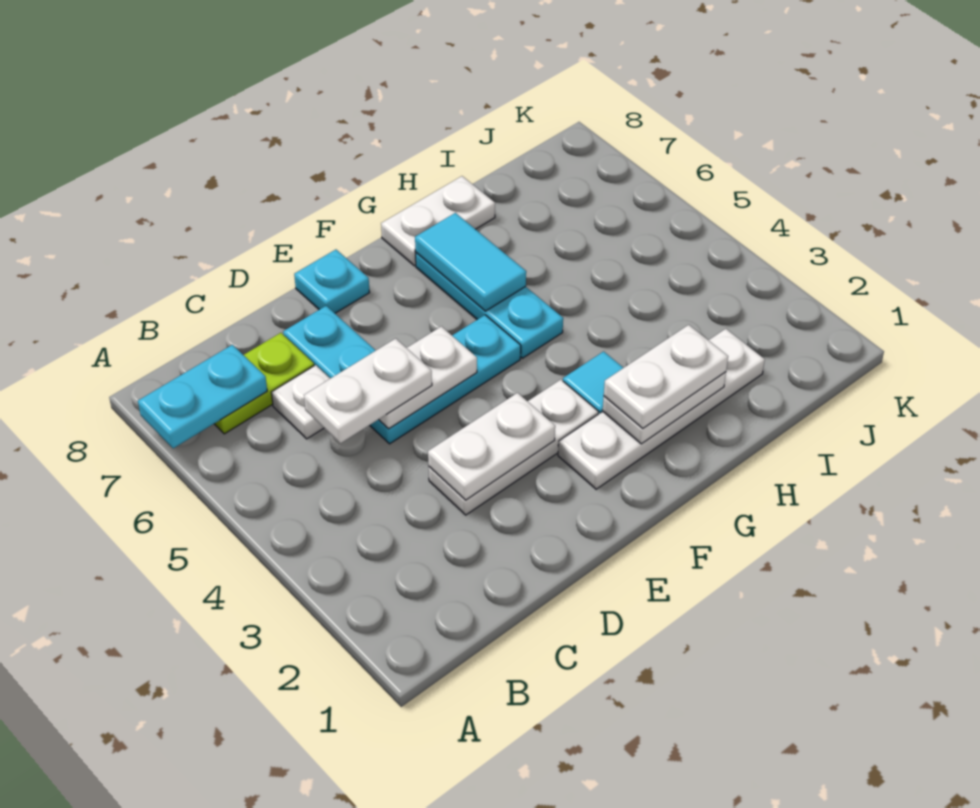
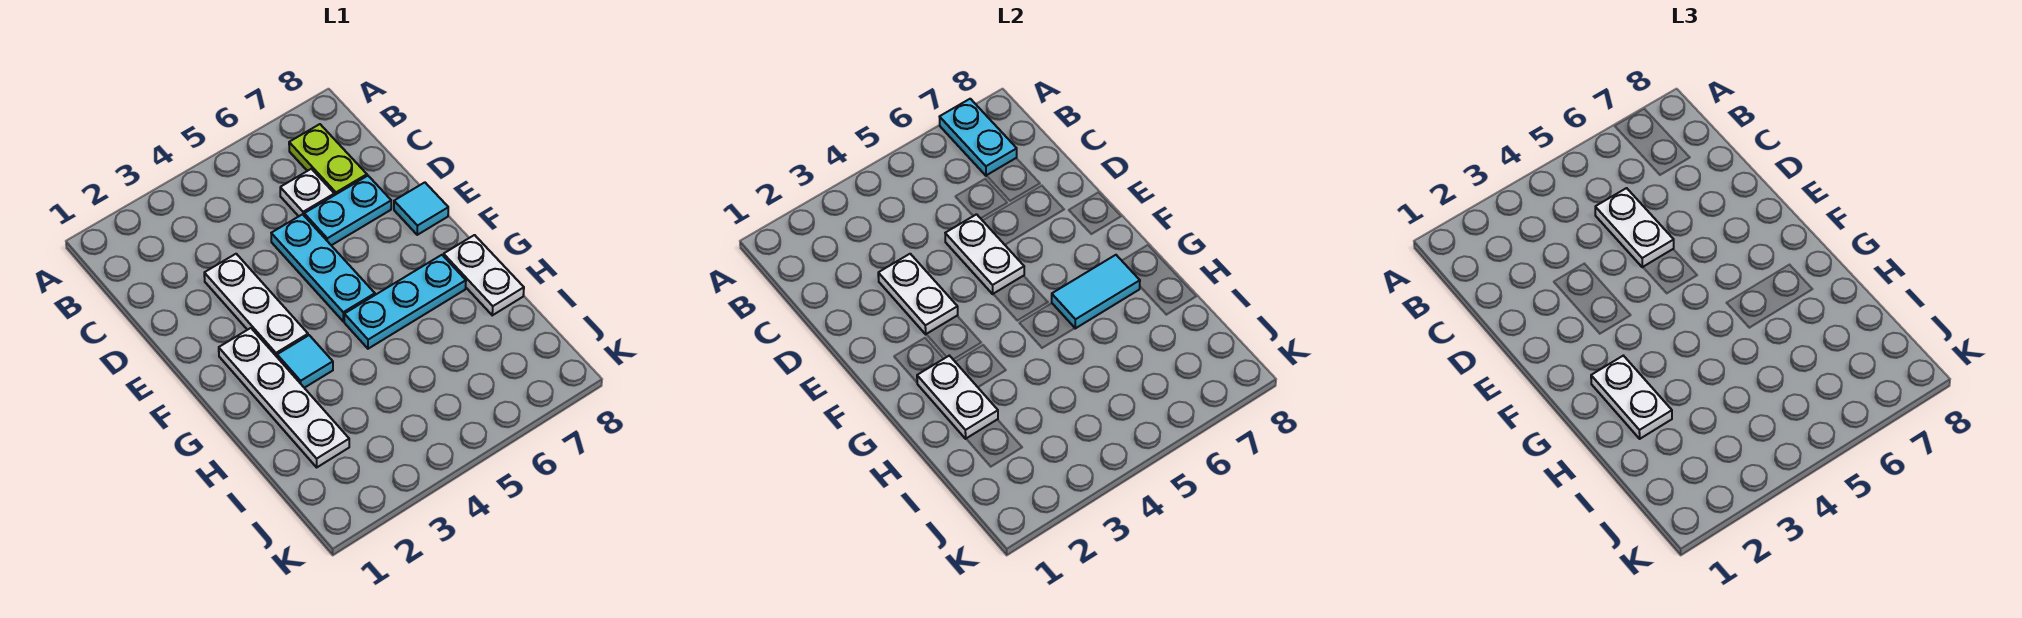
cyan 1x1 plate [294,250,370,313] -> cyan 1x1 tile [394,182,448,235]

